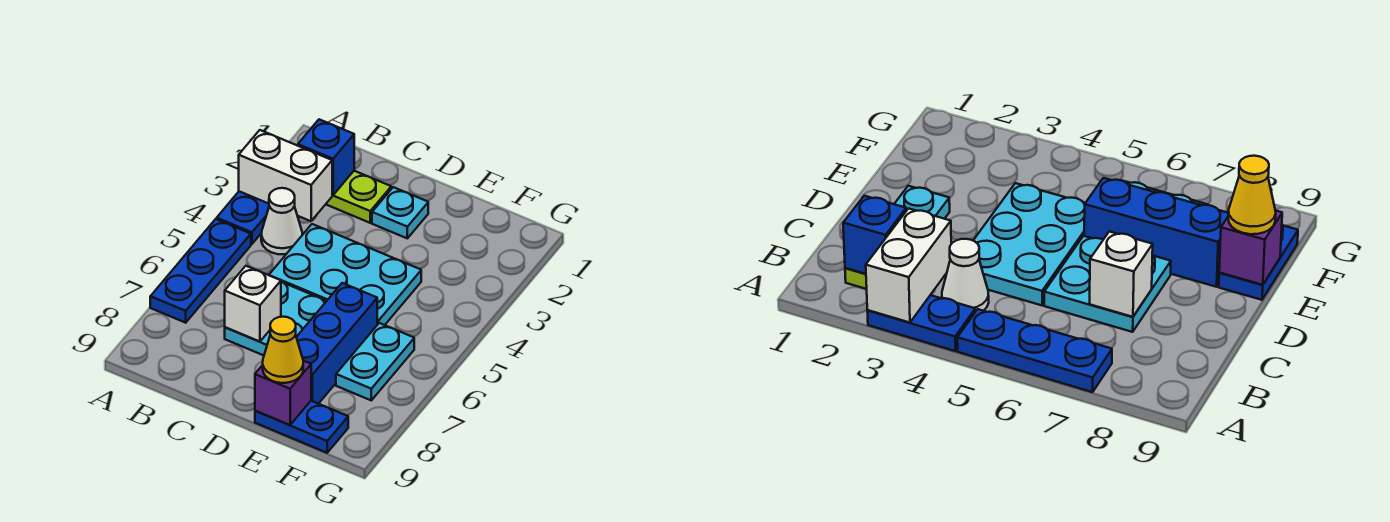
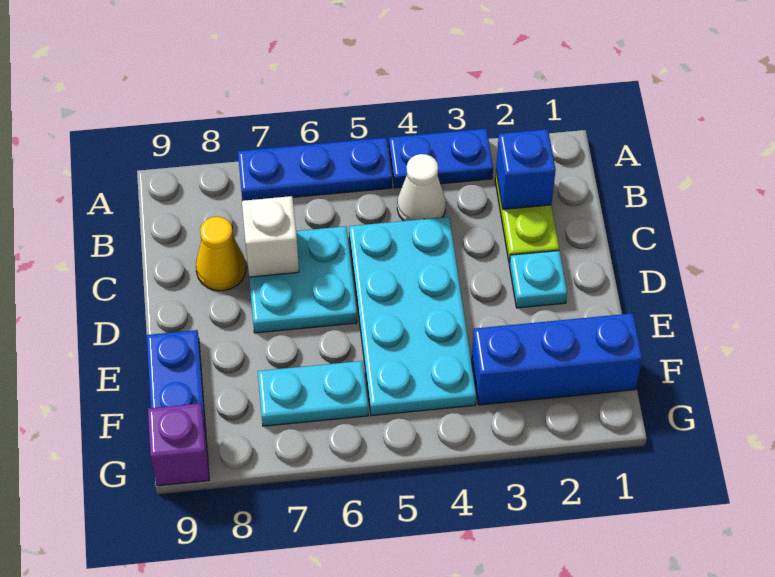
white 1x2 brick [239,130,332,221] -> none
cyan 2x3 plate [269,224,421,325] -> cyan 2x4 plate [349,217,476,416]
blue 1x3 brick [296,283,377,404] -> blue 1x3 brick moved to [472,313,642,405]
purple 1x1 brick [255,361,311,425] -> purple 1x1 brick moved to [148,403,209,486]
yellow 1x1 cone [263,317,303,383] -> yellow 1x1 cone moved to [196,217,246,291]

